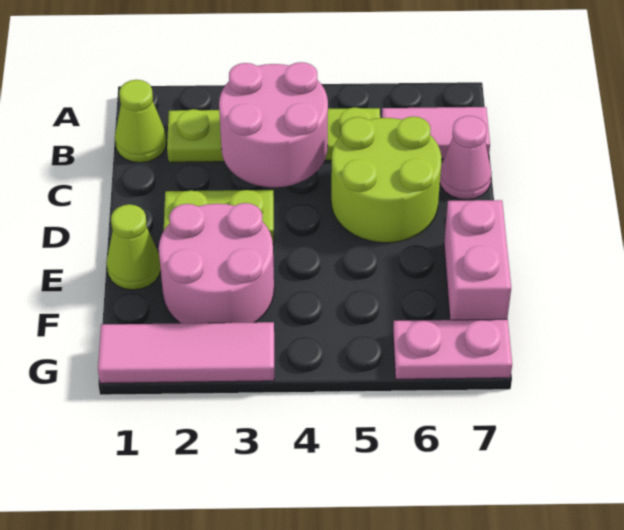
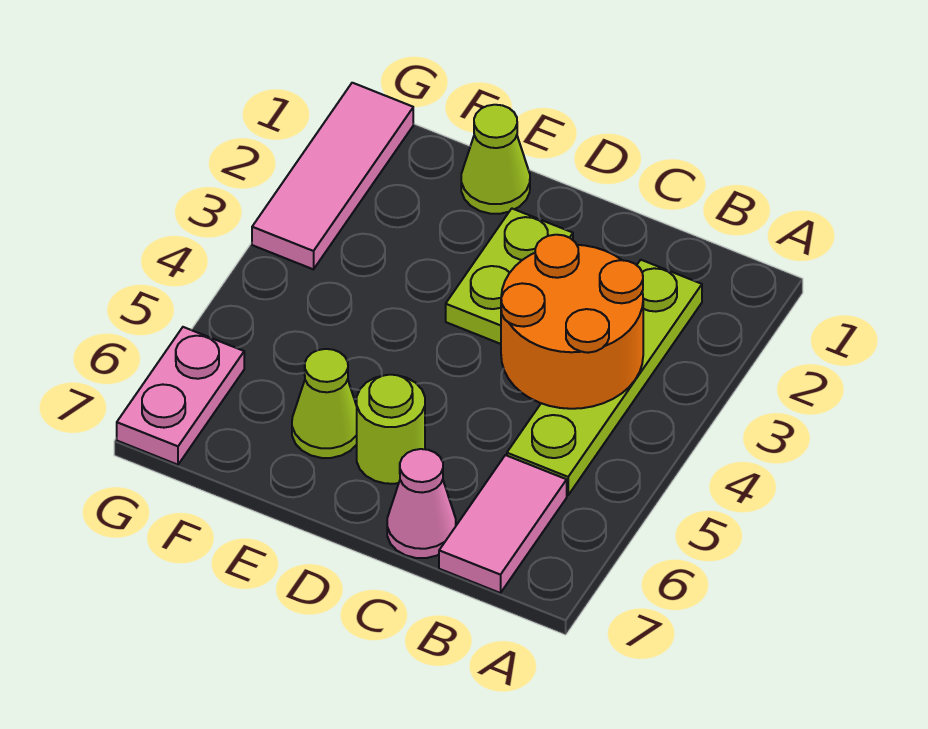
lime 1x1 cone [115,80,167,163] -> lime 1x1 cone moved to [292,349,357,458]
pink 2x2 round brick [219,62,328,187] -> orange 2x2 round brick [501,235,643,409]
lime 2x2 round brick [331,117,442,243] -> lime 1x1 round brick [357,375,425,484]
pink 2x2 round brick [159,203,274,323] -> none
pink 1x2 brick [444,200,511,320] -> none

